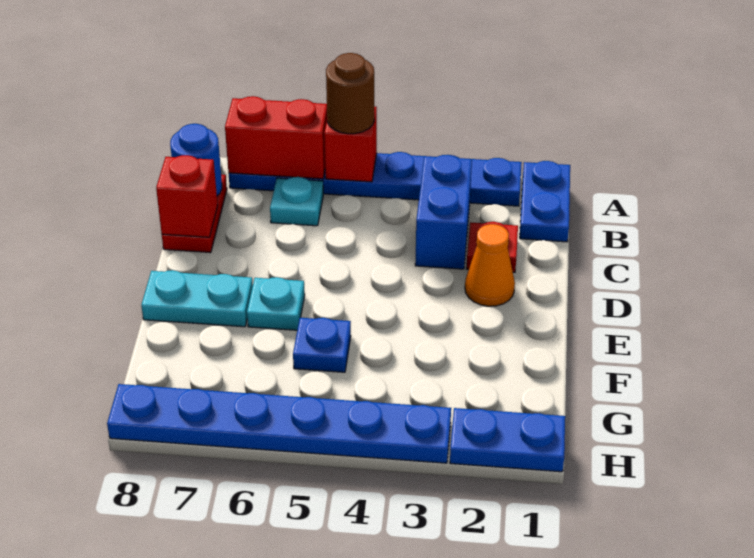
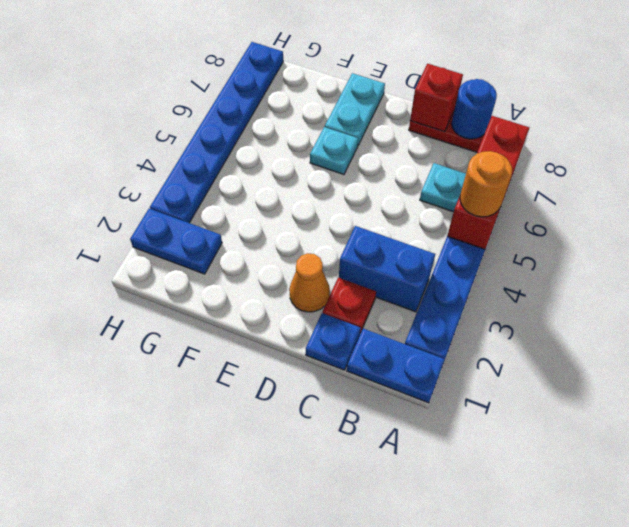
brown 1x1 round brick [326,53,374,134] -> orange 1x1 round brick [460,151,512,217]
blue 1x1 plate [293,318,351,372] -> blue 1x1 plate moved to [306,313,361,370]
blue 1x2 plate [450,408,565,472] -> blue 1x2 plate turned to [130,209,222,274]

